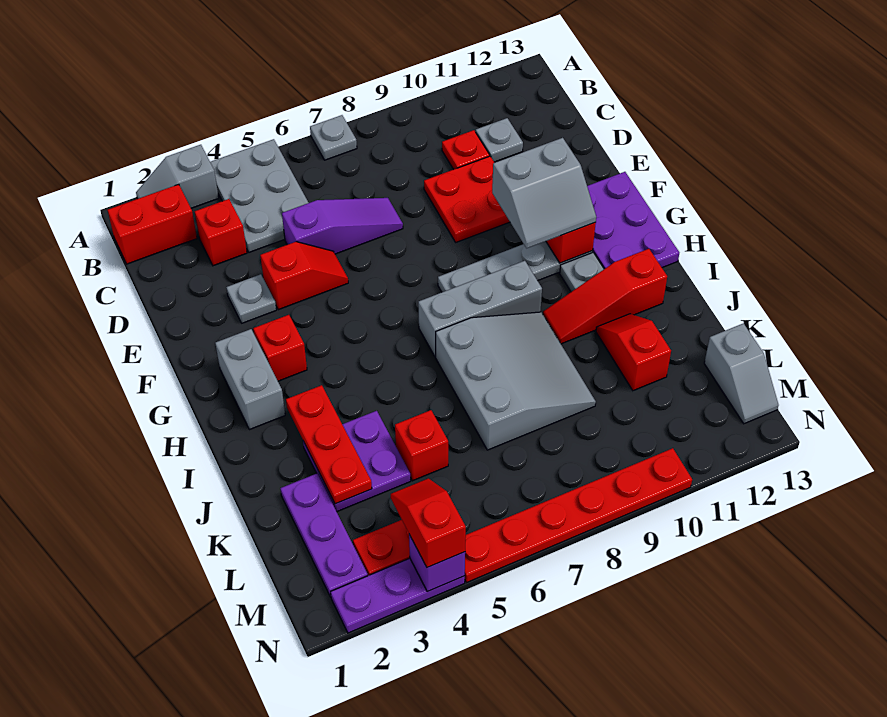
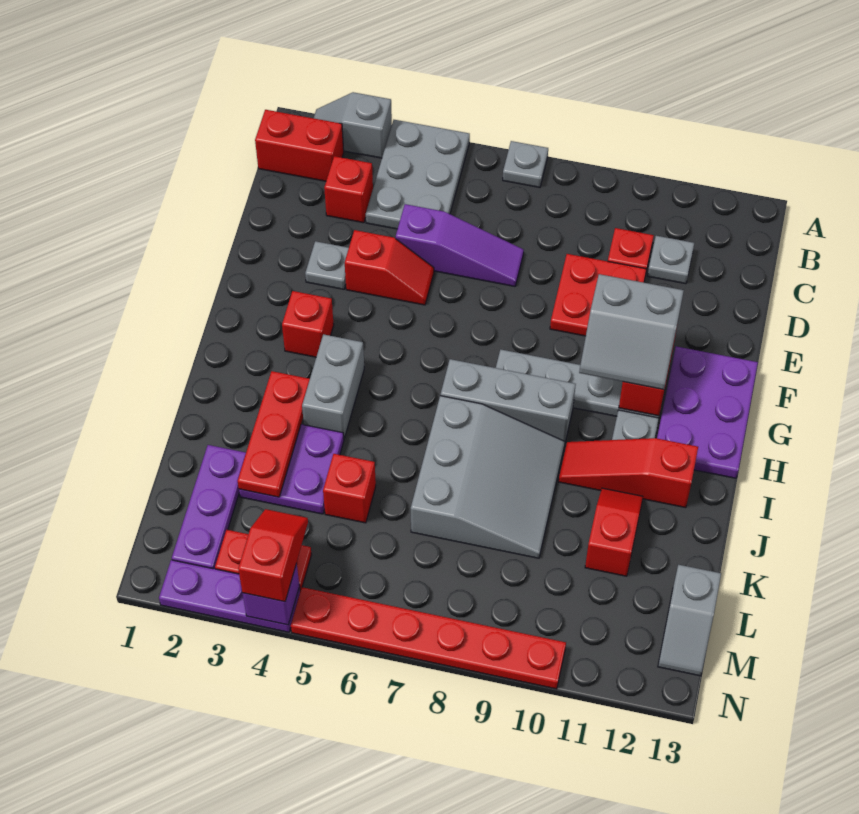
grey 1x2 brick [215,329,285,430] -> grey 1x2 brick moved to [302,334,364,438]

